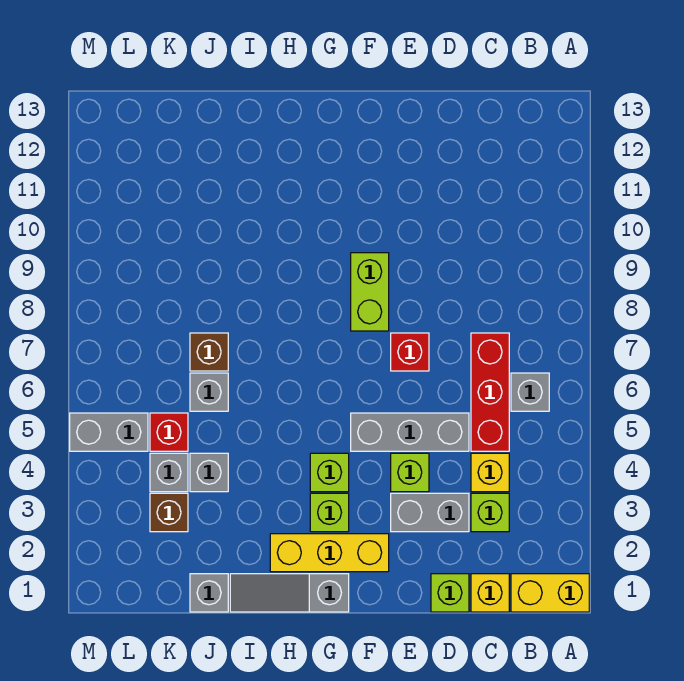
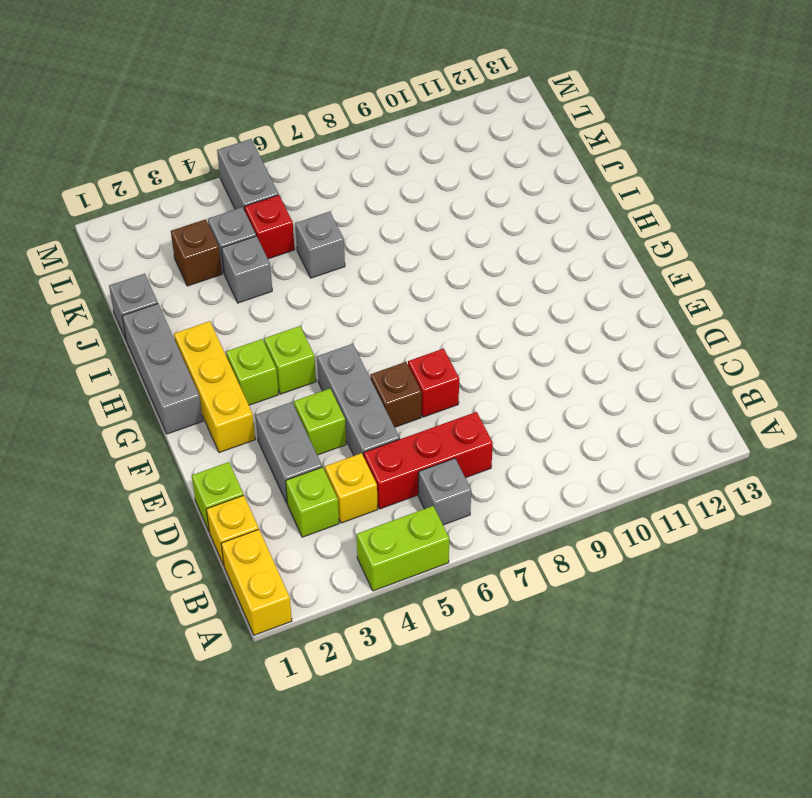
lime 1x2 brick [351,253,389,331] -> lime 1x2 brick moved to [357,506,449,591]
grey 1x3 slope [230,574,349,612] -> grey 1x3 brick [122,304,203,434]
brown 1x1 brick [190,333,228,371] -> brown 1x1 brick moved to [370,362,422,427]

